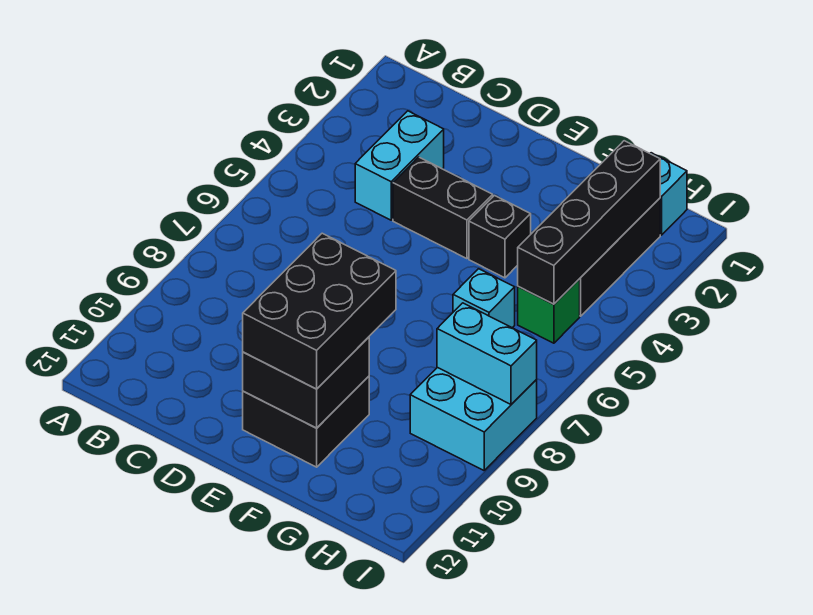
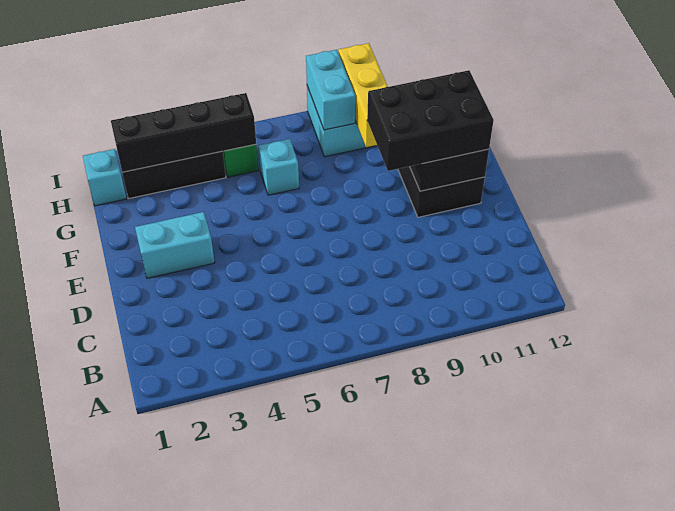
cyan 1x2 brick [355,111,444,220] -> cyan 1x2 brick moved to [135,212,215,278]
black 1x2 brick [393,157,493,259] -> none
black 1x1 brick [469,196,531,278] -> none
none -> yellow 1x3 brick [338,43,388,148]

